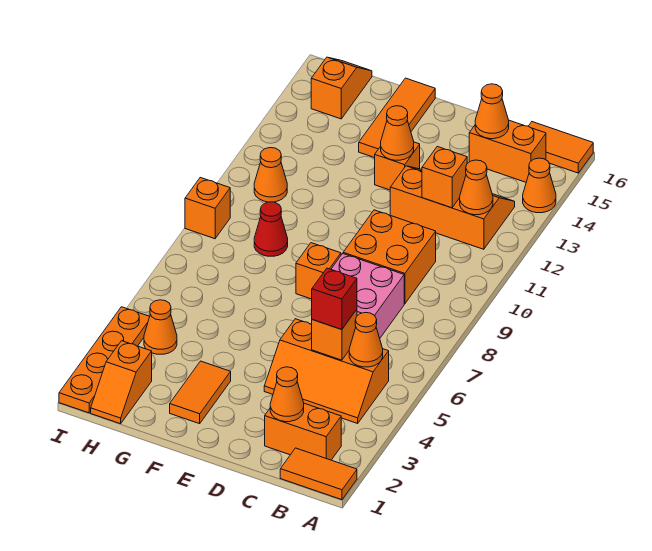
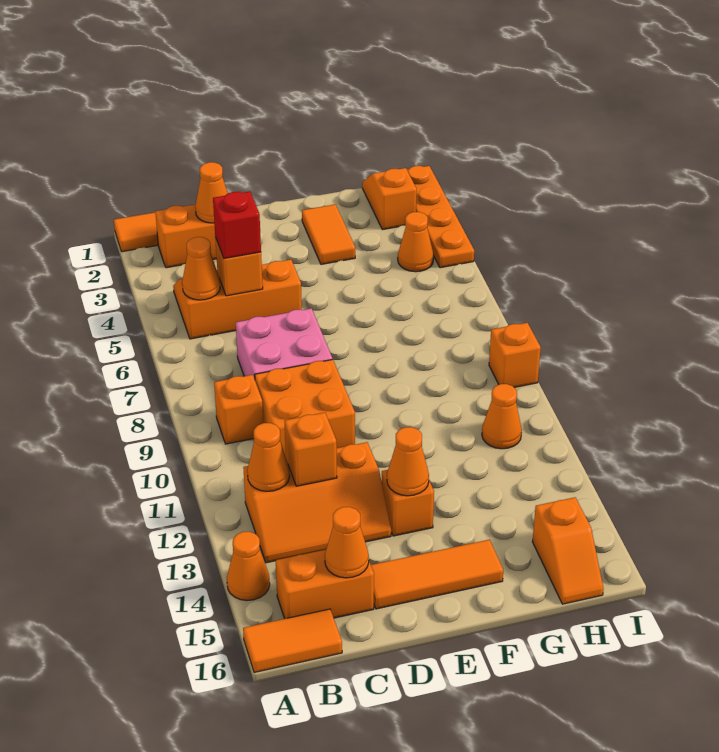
orange 1x1 brick [296,243,341,299] -> orange 1x1 brick moved to [214,375,263,444]
orange 1x3 tile [359,78,435,158] -> orange 1x3 tile turned to [371,540,503,609]
red 1x1 cone [254,202,288,256] -> none

